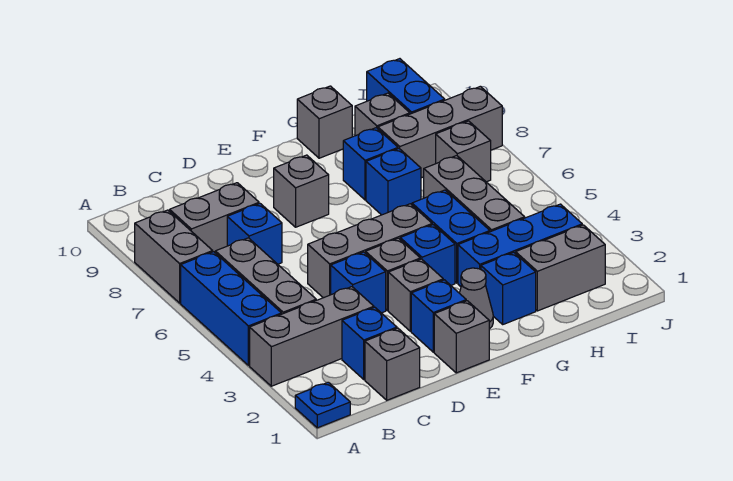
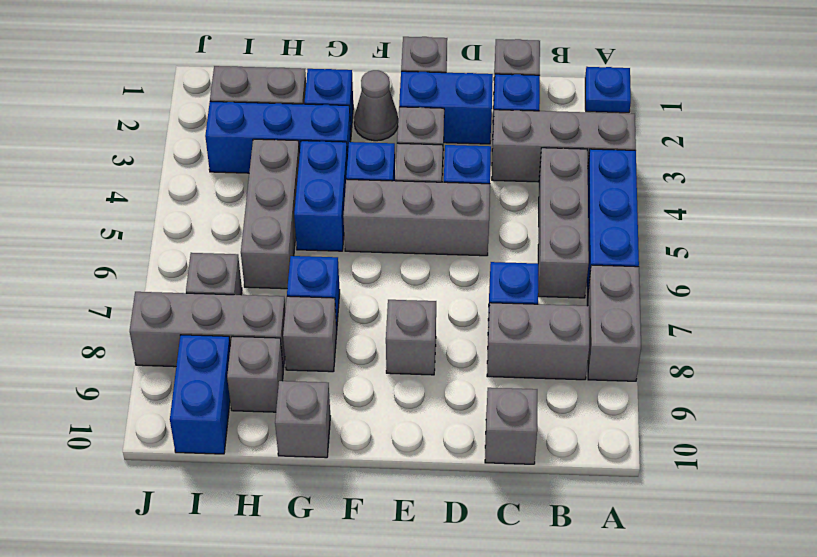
none -> grey 1x1 brick [485,388,537,464]
blue 1x1 brick [411,280,466,352] -> blue 1x2 brick [399,71,493,144]
blue 1x1 brick [343,128,398,200] -> grey 1x1 brick [283,296,337,372]

